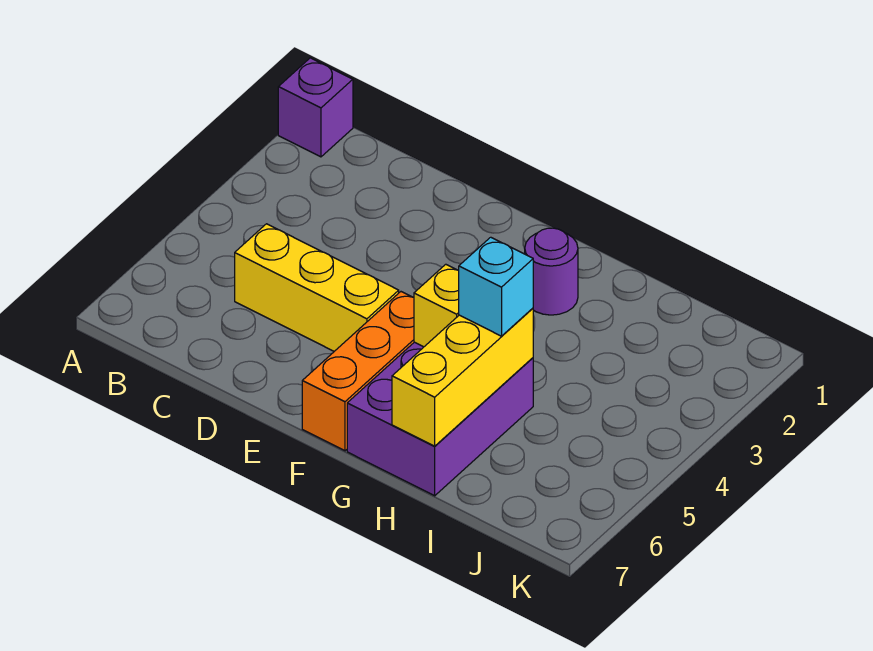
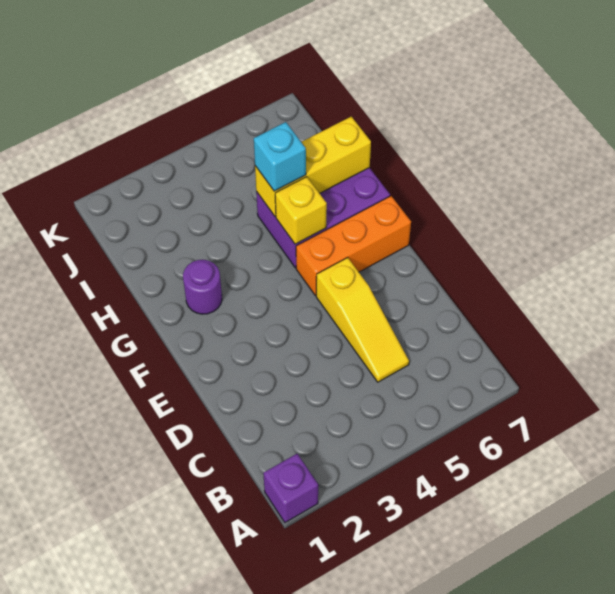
yellow 1x3 brick [235,224,399,351] -> yellow 1x3 slope [316,258,409,382]

